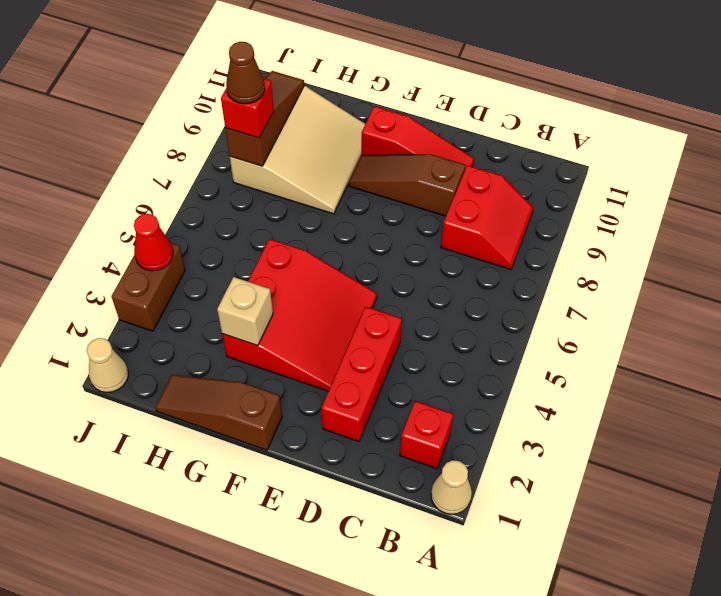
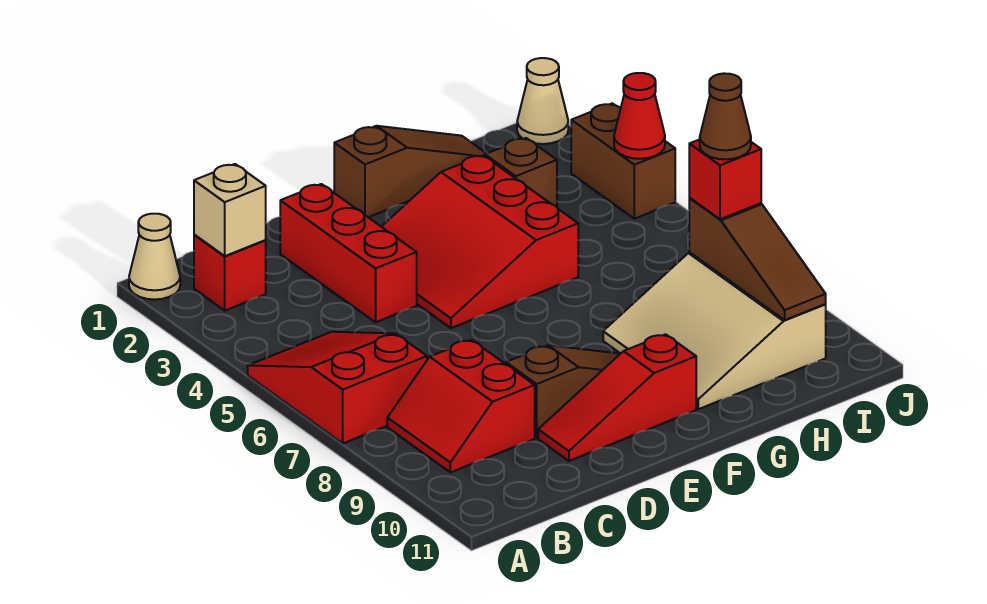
none -> red 2x3 slope [248,332,427,443]
tan 1x1 brick [217,277,273,346] -> tan 1x1 brick moved to [194,164,266,256]
none -> brown 1x1 brick [485,138,557,207]

